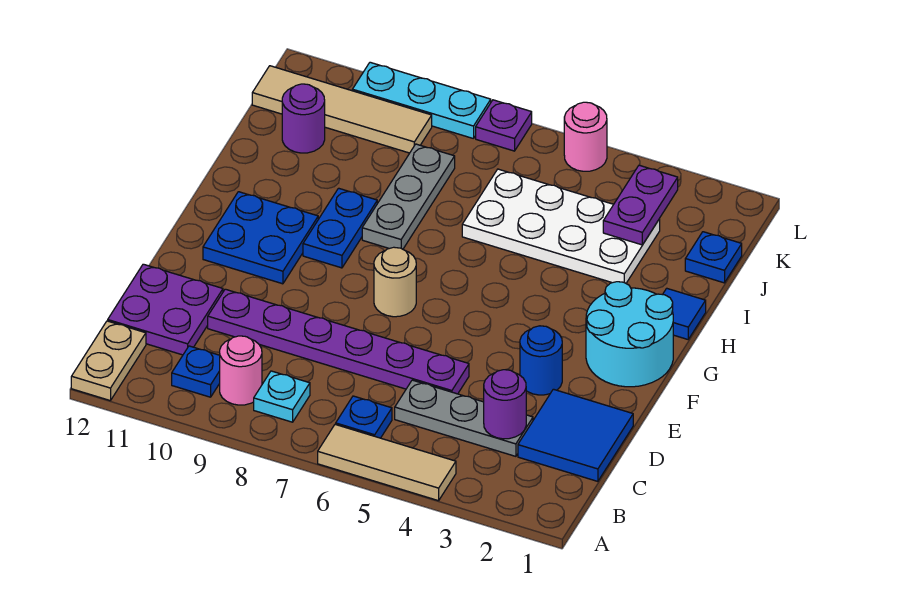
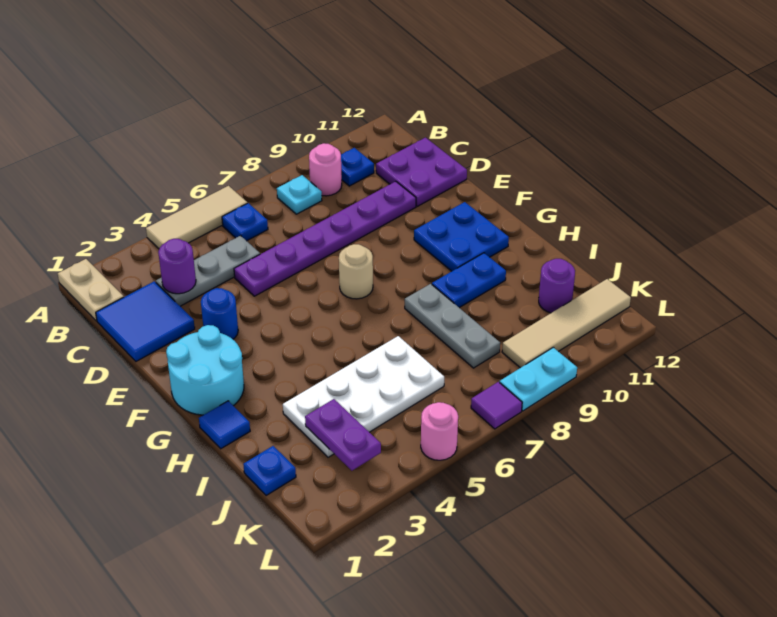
tan 1x2 plate [71,321,146,401] -> tan 1x2 plate moved to [58,259,124,321]
blue 1x2 plate [303,188,377,268] -> blue 1x2 plate turned to [432,253,506,308]
purple 1x1 plate [476,100,532,151] -> purple 1x1 tile [471,382,522,429]
cyan 1x3 plate [352,62,491,139] -> cyan 1x2 plate [500,347,577,411]

